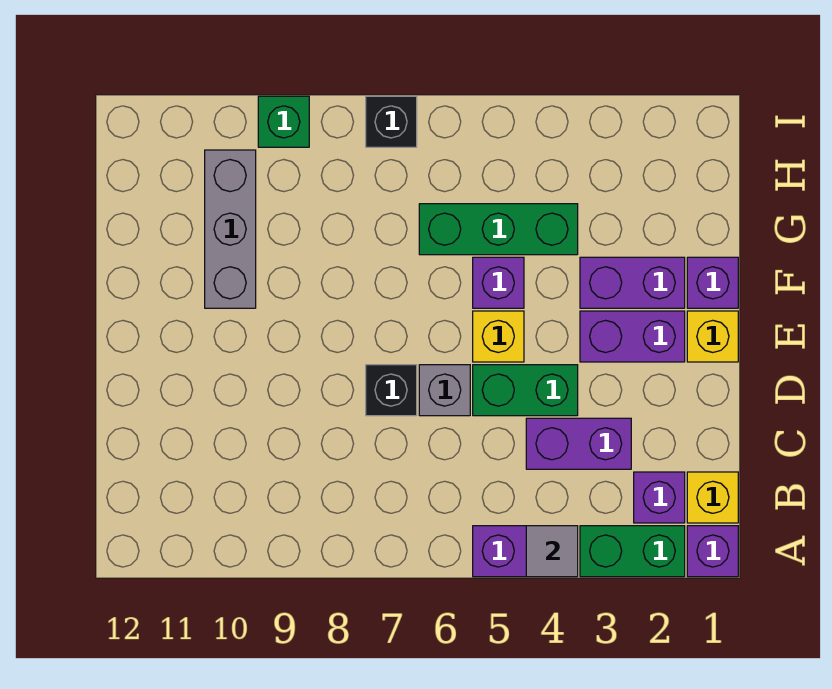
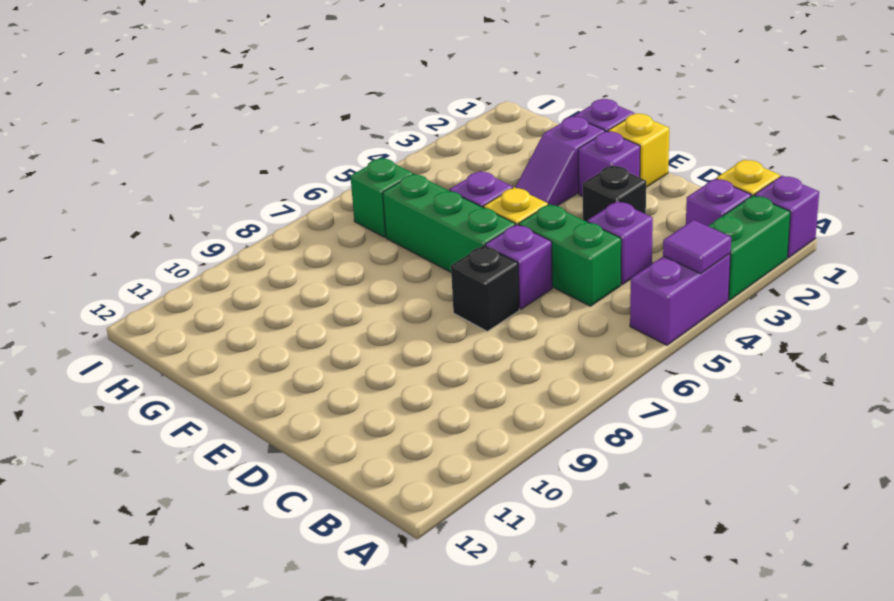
grey 1x1 tile [526,526,578,577] -> purple 1x1 tile [663,220,731,274]
purple 1x2 brick [526,418,631,469] -> purple 1x1 brick [587,201,653,284]
green 1x2 brick [473,365,578,416] -> green 1x2 brick turned to [519,204,621,306]
grey 1x1 brick [419,365,470,416] -> purple 1x1 brick [485,224,552,309]
purple 1x2 brick [580,311,685,362] -> purple 1x1 brick [578,131,640,196]
purple 1x2 brick [580,257,685,308] -> purple 1x2 slope [515,117,605,206]
grey 1x3 brick [205,150,256,308] -> none
green 1x3 brick [419,204,578,255] -> green 1x3 brick turned to [383,174,515,272]
black 1x1 brick [366,96,417,147] -> black 1x1 brick moved to [583,165,646,222]
green 1x1 brick [258,96,309,147] -> green 1x1 brick moved to [350,158,413,237]

